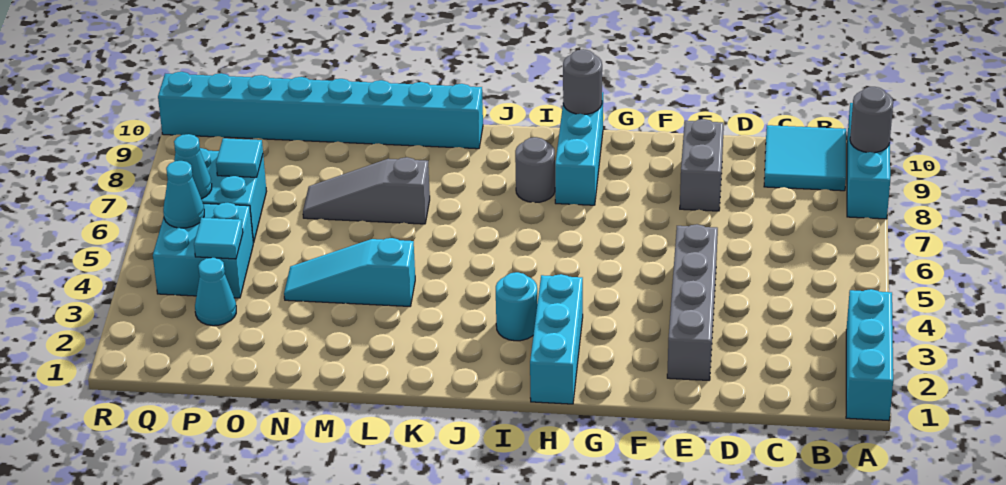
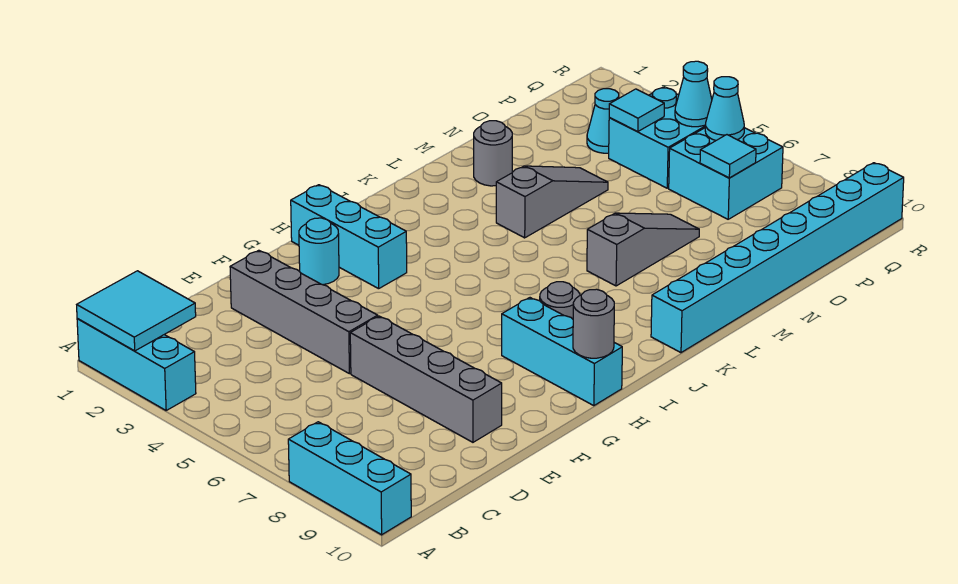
grey 1x1 round brick [850,87,893,153] -> grey 1x1 round brick moved to [474,121,512,186]
cyan 2x2 tile [764,125,846,191] -> cyan 2x2 tile moved to [77,271,196,351]
grey 1x2 brick [680,119,724,211] -> grey 1x4 brick [350,316,502,442]
cyan 1x1 round brick [496,272,537,341] -> cyan 1x1 round brick moved to [299,218,339,285]
cyan 1x3 slope [284,238,415,306] -> grey 1x3 slope [496,166,608,238]

